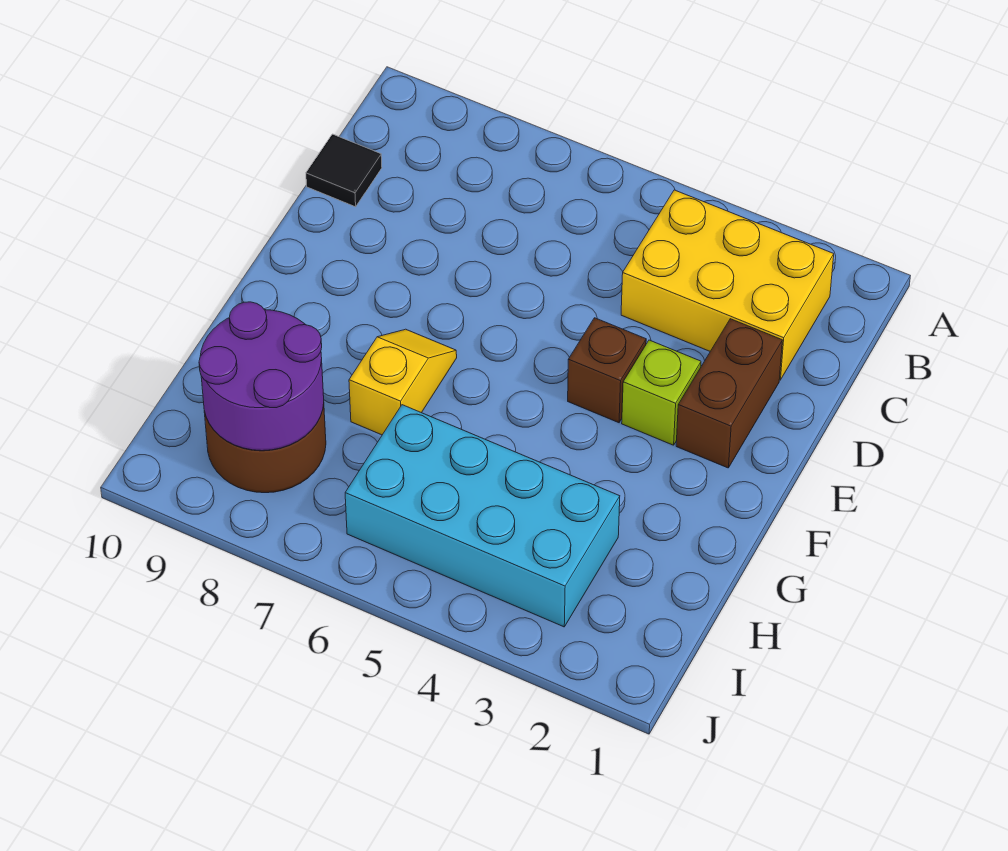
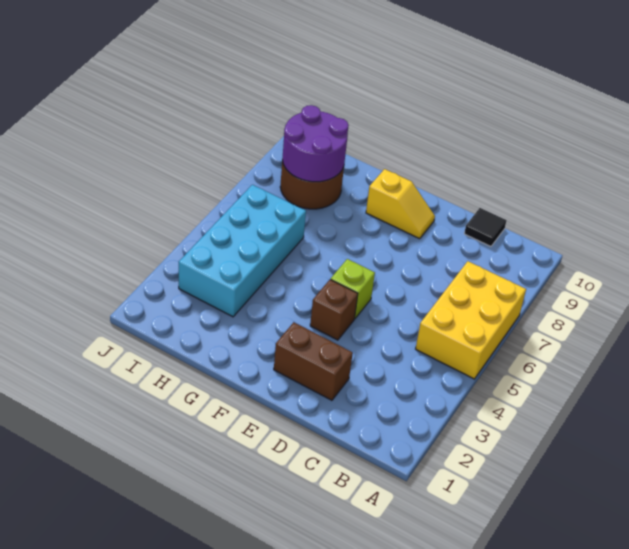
yellow 2x3 brick [621,190,834,380] -> yellow 2x3 brick moved to [416,261,526,379]
lime 1x1 brick [622,340,701,445] -> lime 1x1 brick moved to [331,259,375,318]
yellow 1x2 slope [349,329,457,435] -> yellow 1x2 slope moved to [366,169,435,239]

